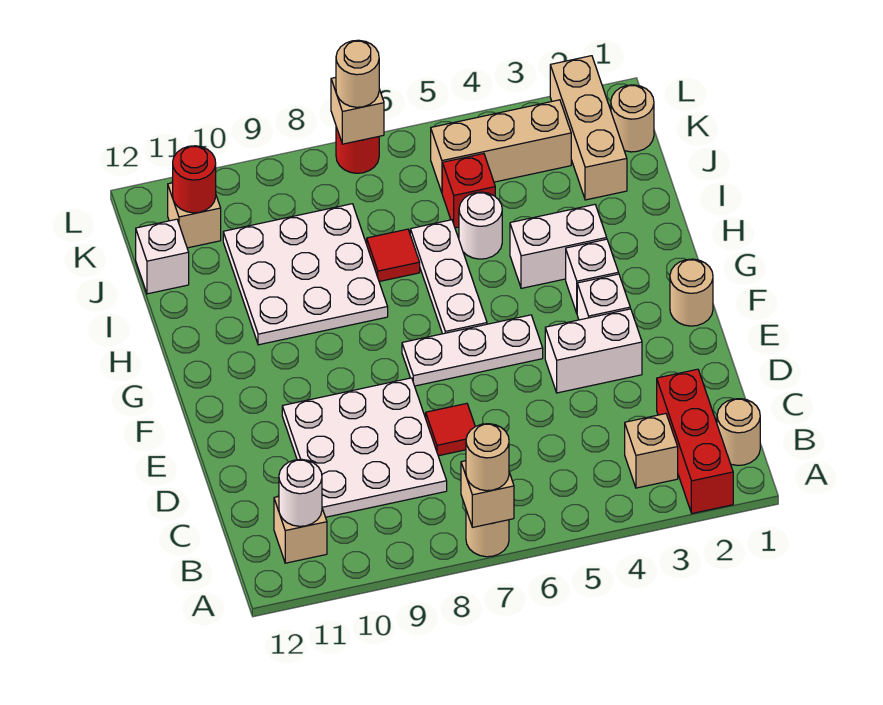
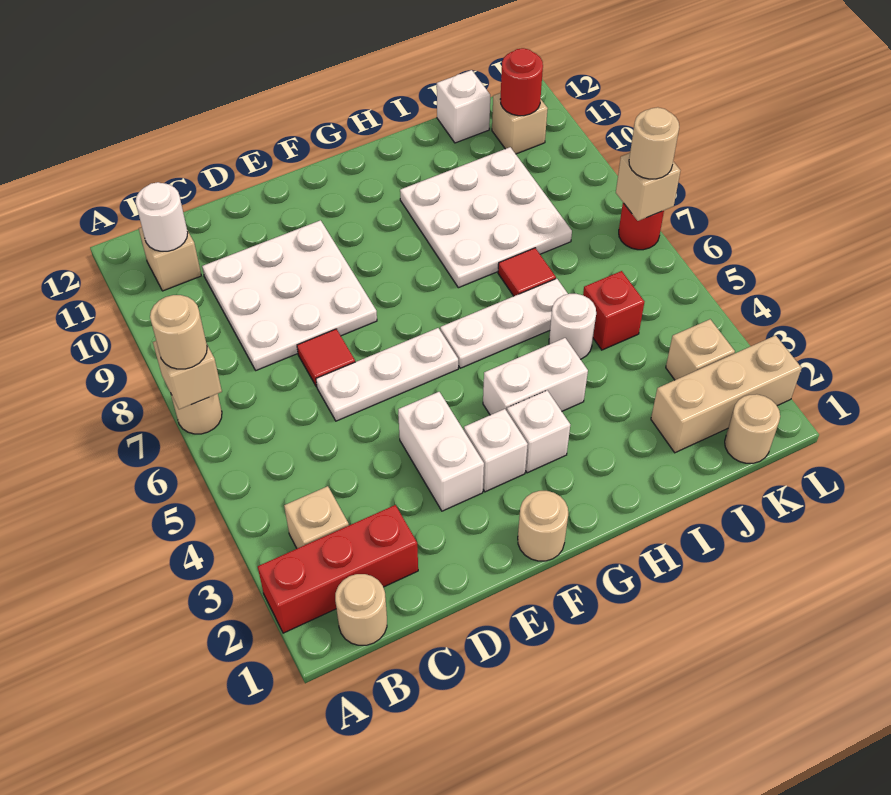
white 1x3 plate [402,315,543,386] -> white 1x3 plate turned to [316,328,458,421]
white 1x2 brick [510,205,607,288] -> white 1x2 brick turned to [483,338,588,415]
tan 1x3 brick [431,100,571,192] -> tan 1x1 brick [666,319,735,380]

